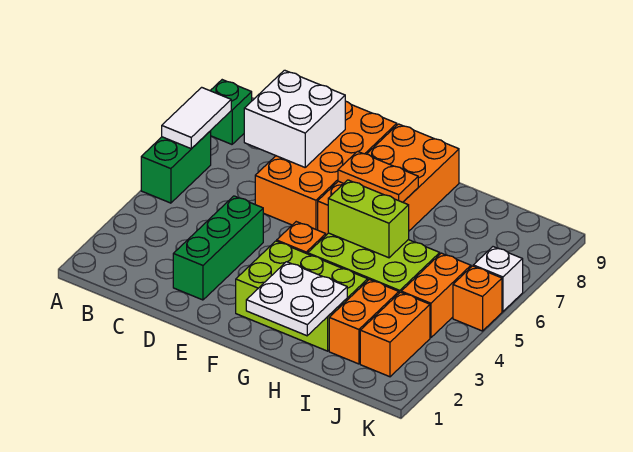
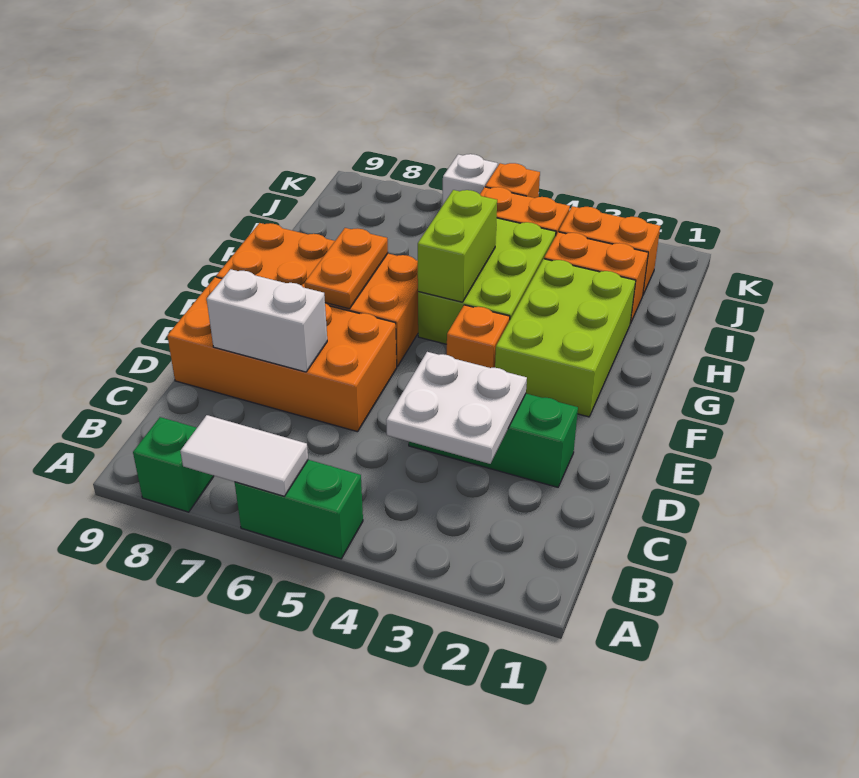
white 2x2 brick [244,70,345,167] -> white 1x2 brick [207,269,327,372]
white 2x2 plate [246,262,347,336] -> white 2x2 plate moved to [386,352,527,464]

